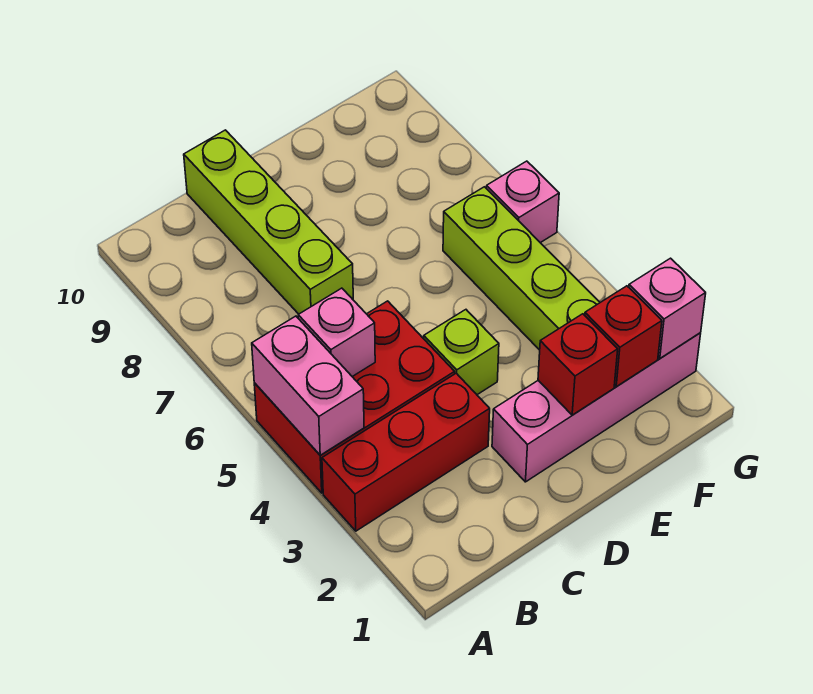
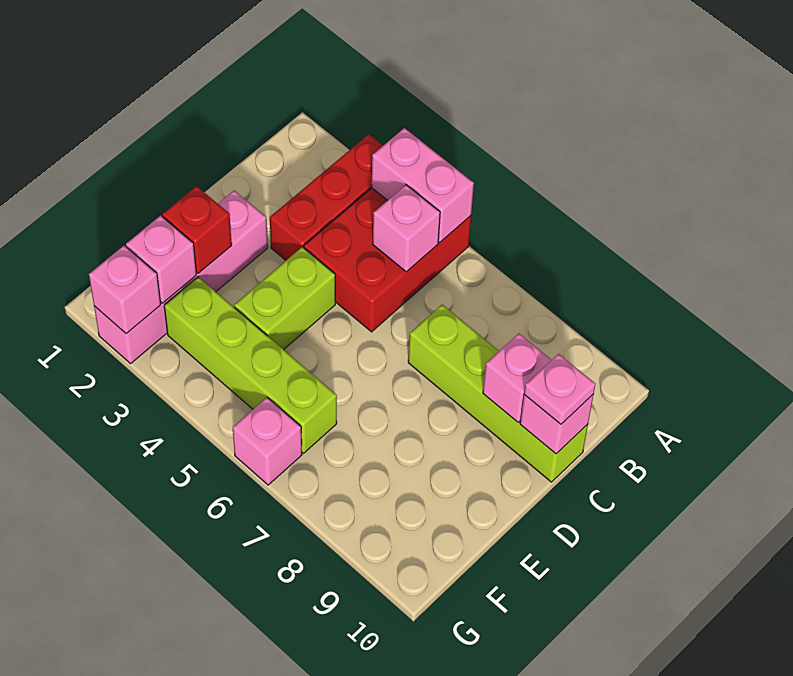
none -> pink 1x1 brick [483,333,551,422]
none -> pink 1x1 brick [520,394,594,454]
none -> pink 1x1 plate [524,354,595,424]
lime 1x1 brick [424,310,499,395] -> lime 1x2 brick [234,247,335,350]
red 1x1 brick [585,286,662,387] -> pink 1x1 brick [126,216,196,303]

